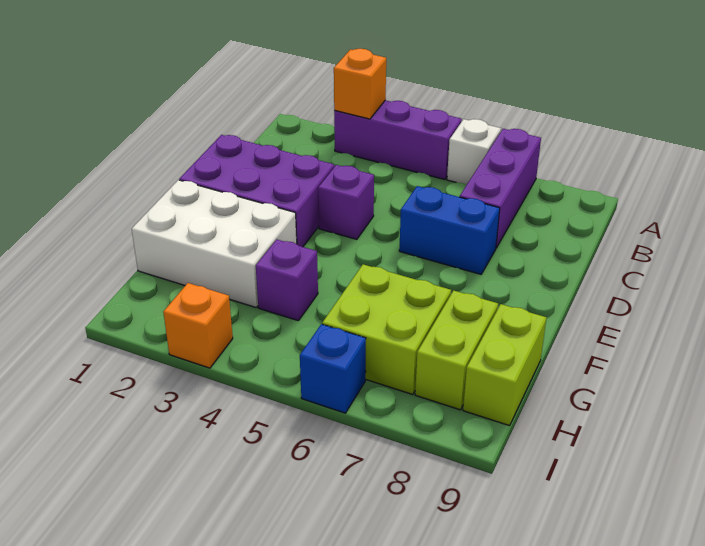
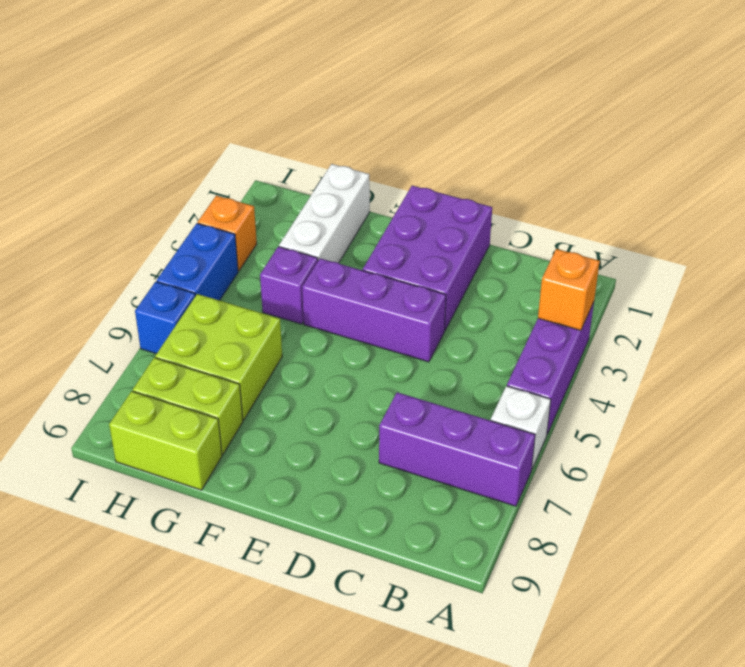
purple 1x1 brick [318,165,374,239] -> purple 1x3 brick [302,258,446,362]
blue 1x2 brick [399,186,500,274] -> blue 1x2 brick moved to [157,223,238,301]
white 2x3 brick [132,180,297,307] -> white 1x3 brick [279,164,370,263]

